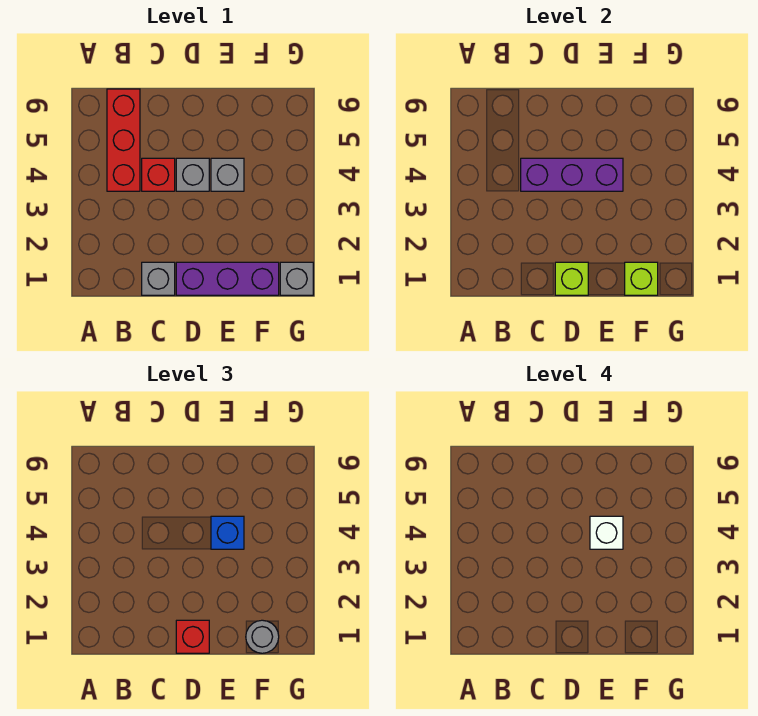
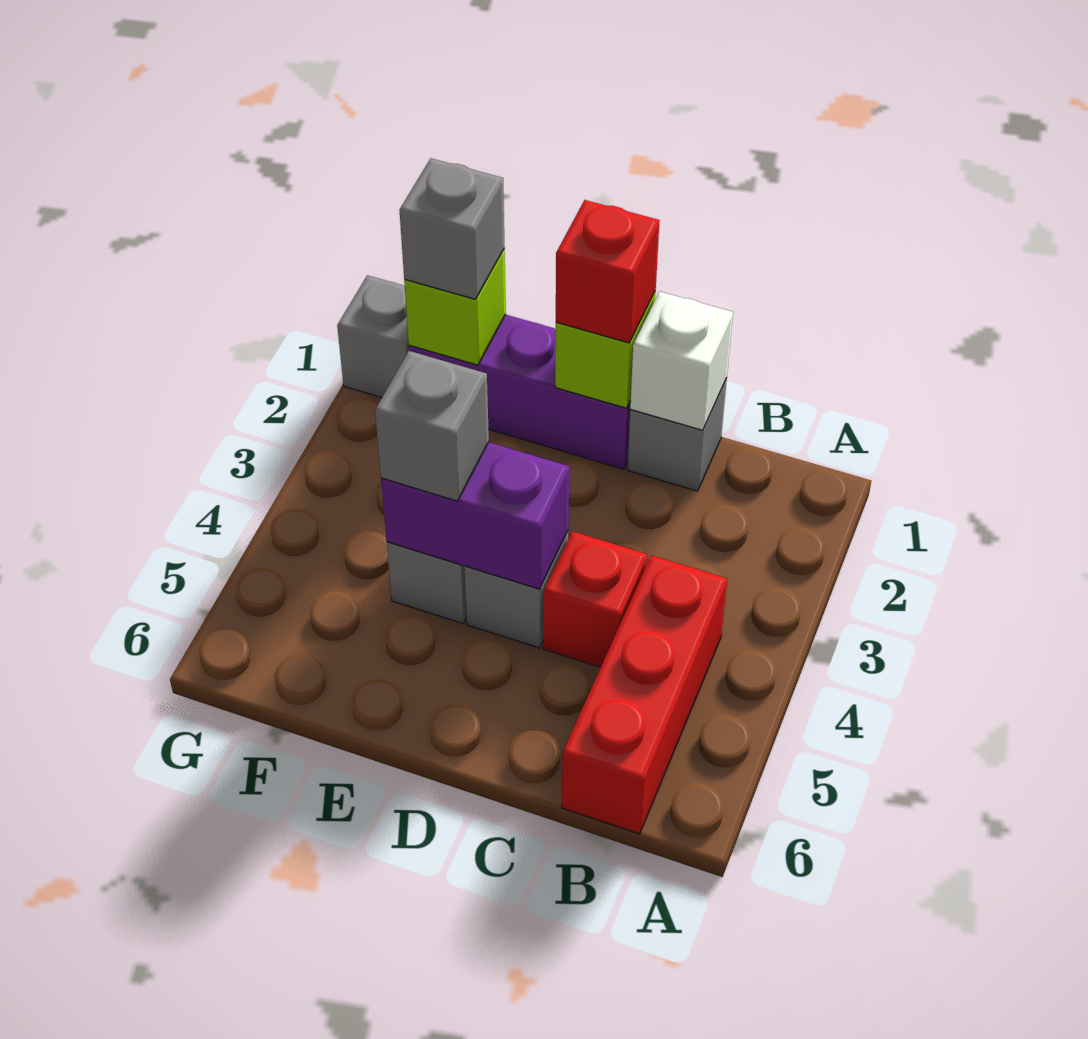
purple 1x3 brick [521,158,623,191] -> purple 1x2 brick [381,442,569,589]
blue 1x1 brick [211,516,244,549] -> grey 1x1 brick [375,351,489,501]
white 1x1 brick [590,516,623,549] -> white 1x1 brick moved to [630,291,733,430]
grey 1x1 round brick [246,620,279,653] -> grey 1x1 brick [400,158,505,299]

